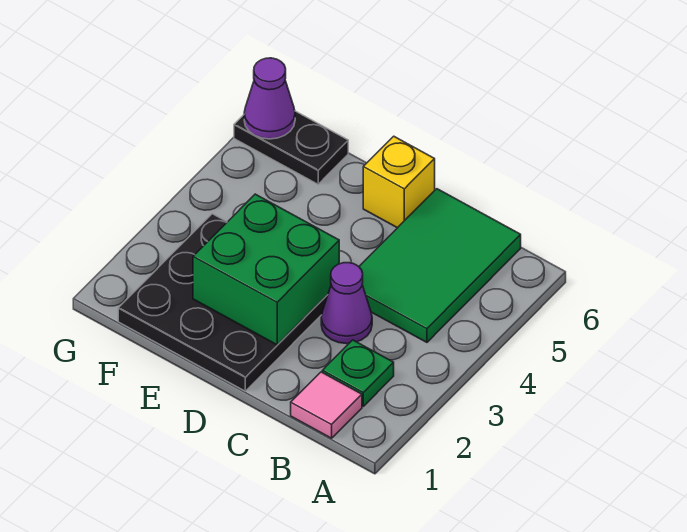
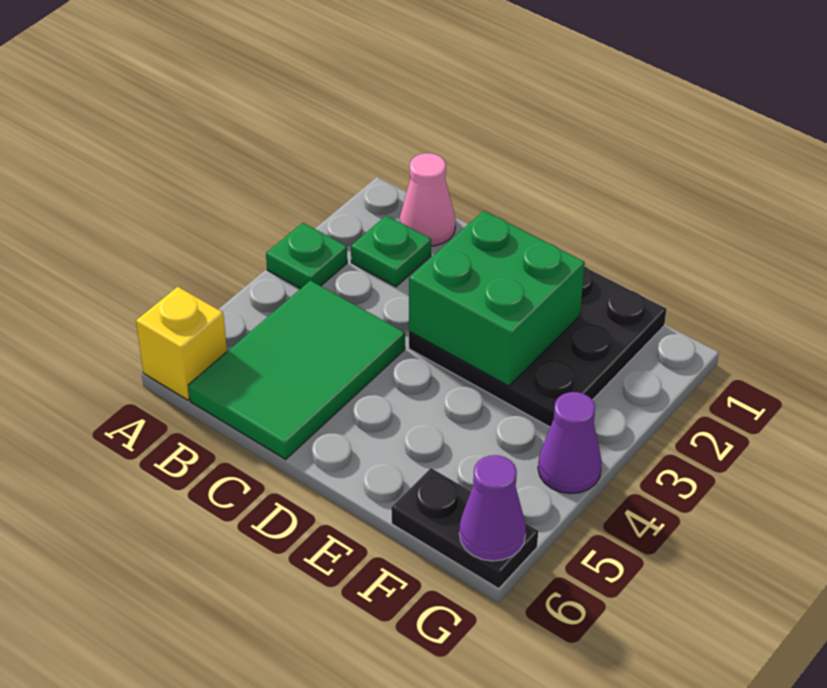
none -> green 1x1 plate [266,223,347,289]
pink 1x1 tile [291,372,362,438] -> pink 1x1 cone [400,153,455,246]
purple 1x1 cone [321,263,372,344] -> purple 1x1 cone moved to [538,392,602,494]
yellow 1x1 brick [363,136,435,228] -> yellow 1x1 brick moved to [136,287,227,400]

